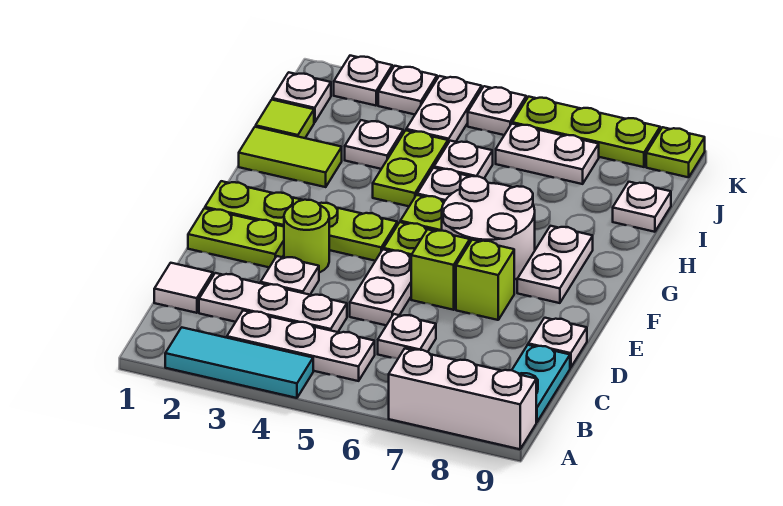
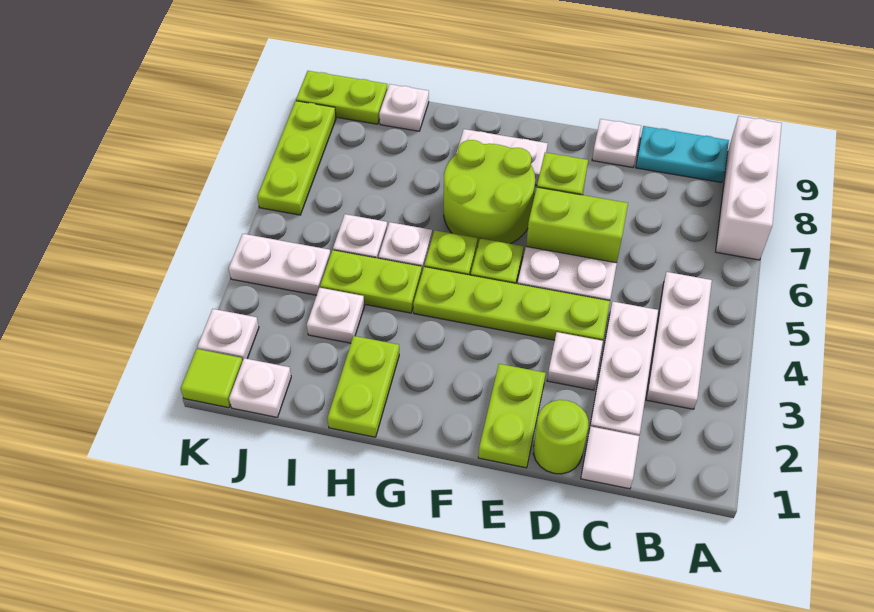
cyan 1x3 tile [165,327,313,398] -> none
white 1x1 plate [378,314,436,359] -> none
lime 1x1 round brick [284,200,329,273] -> lime 1x1 round brick moved to [533,400,588,474]
lime 1x1 brick [411,229,470,310] -> lime 1x2 brick [526,187,628,263]
lime 1x4 plate [205,181,397,261] -> lime 1x4 plate turned to [413,267,610,341]
white 2x2 round brick [442,176,535,280] -> lime 2x2 round brick [444,140,535,247]
lime 1x2 tile [239,127,342,187] -> lime 1x2 plate [327,336,399,437]
lime 1x1 tile [256,100,314,138] -> lime 1x1 tile moved to [181,349,243,408]
white 1x2 plate [496,124,599,184] -> none
white 1x1 plate [378,66,437,114] -> none
white 1x1 plate [468,86,526,135] -> none
lime 1x1 plate [646,127,705,177] -> lime 1x2 plate [296,71,388,124]

